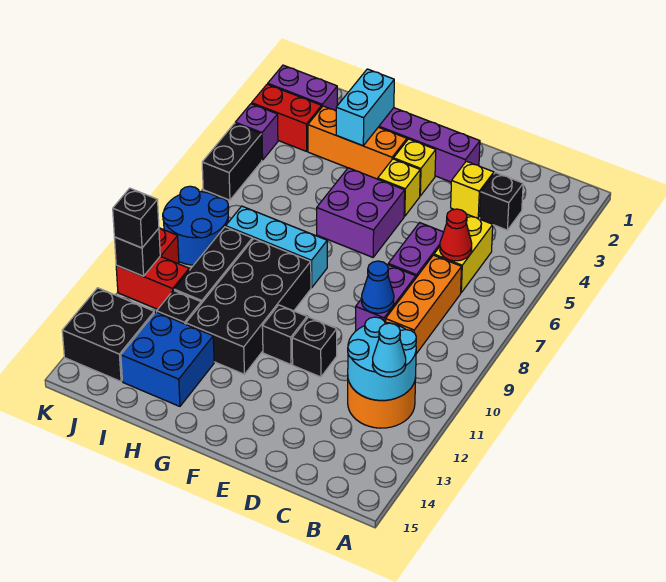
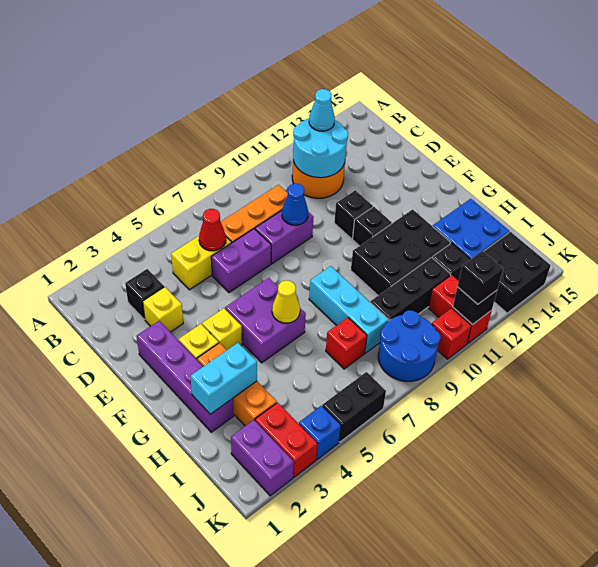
none -> yellow 1x1 cone [272,281,300,323]
black 2x4 brick [186,239,311,374] -> black 2x3 brick [351,209,451,295]
none -> red 1x1 brick [326,318,367,369]
purple 1x1 brick [235,104,278,160] -> blue 1x1 brick [299,406,341,459]

